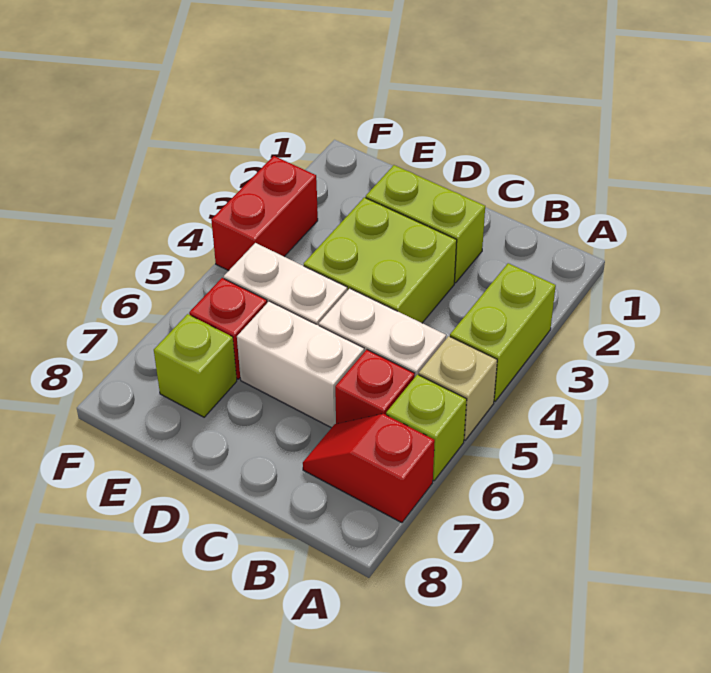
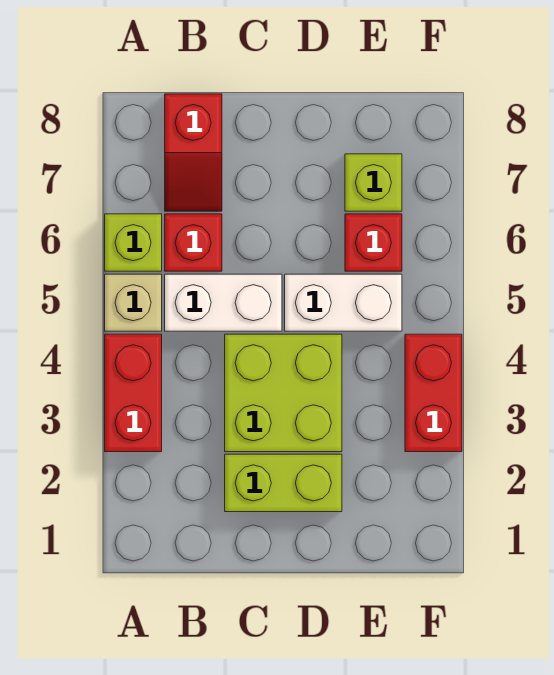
lime 1x2 brick [450,263,556,402] -> red 1x2 brick [105,334,162,452]
red 1x2 slope [303,414,435,523] -> red 1x2 slope turned to [165,94,222,211]
white 1x2 brick [237,301,364,428] -> none

